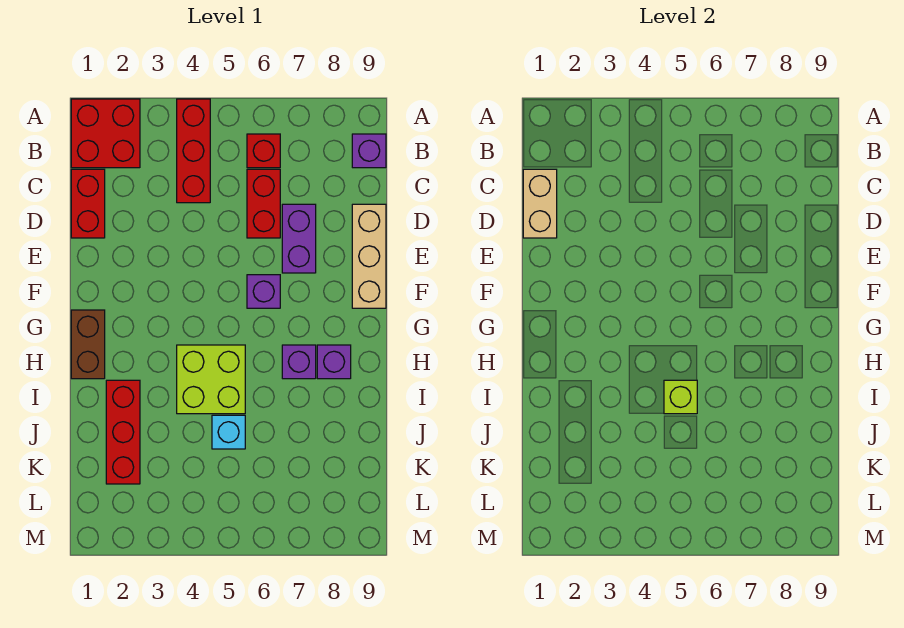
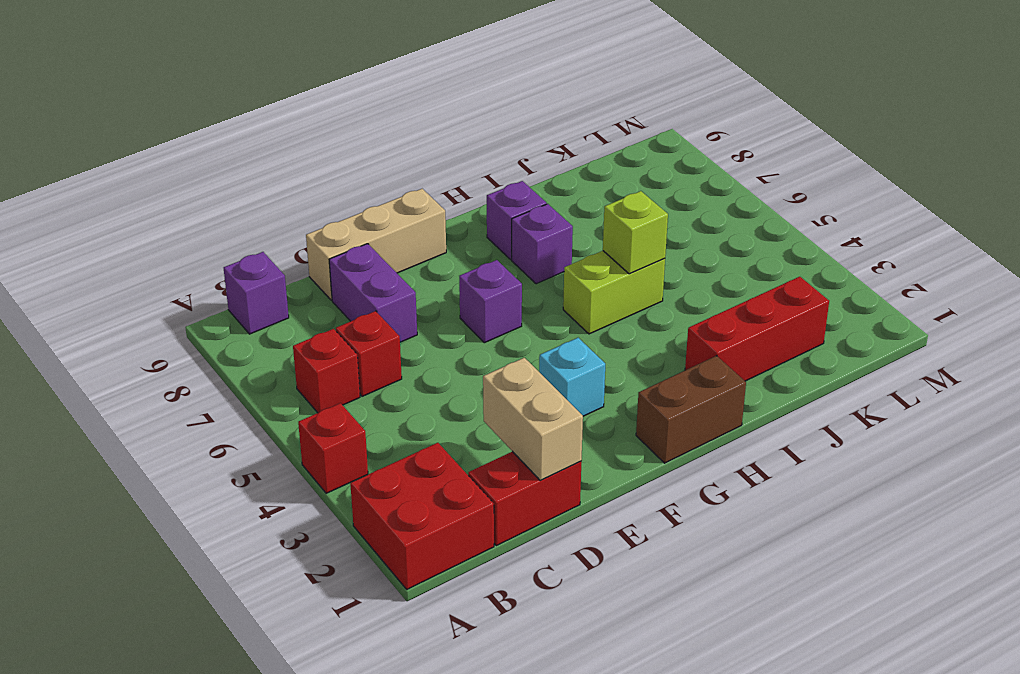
red 1x3 brick [177,99,210,203] -> red 1x1 brick [298,403,368,493]
tan 1x2 brick [523,169,557,238] -> tan 1x2 brick turned to [483,358,583,481]
red 1x2 brick [247,169,280,238] -> red 1x1 brick [336,311,402,396]
purple 1x2 brick [282,204,316,273] -> purple 1x2 brick turned to [329,244,417,342]
lime 2x2 brick [177,345,245,414] -> lime 1x2 brick [563,251,665,334]
cyan 1x1 brick [212,415,245,449] -> cyan 1x1 brick moved to [539,338,605,416]

